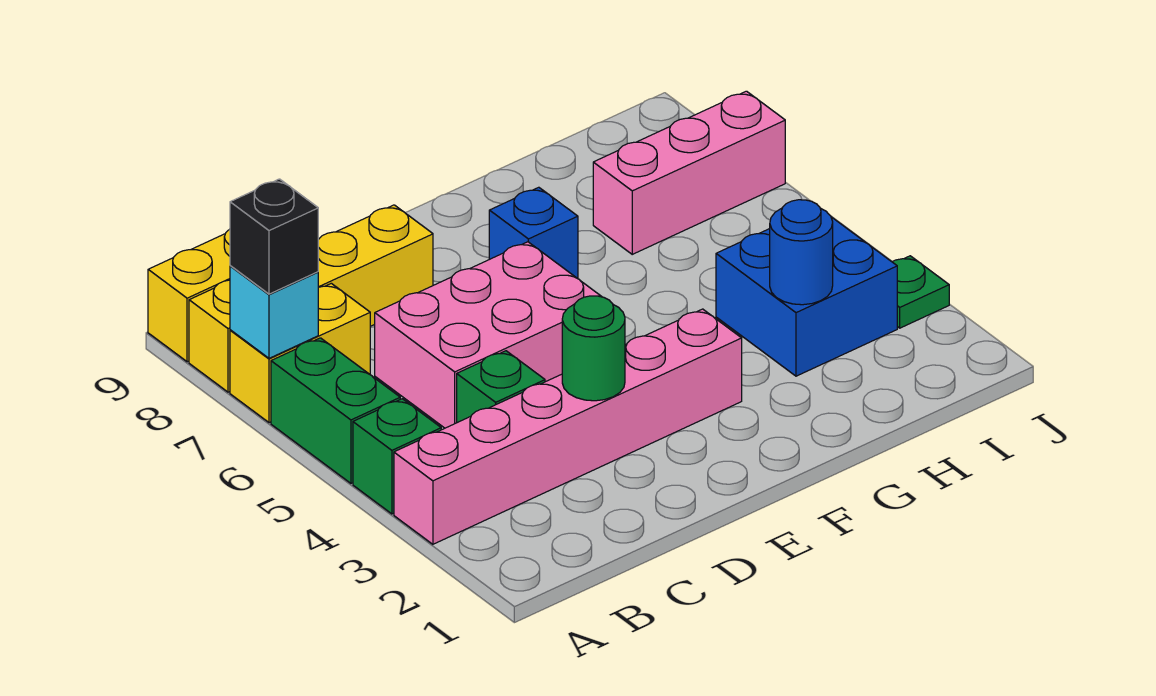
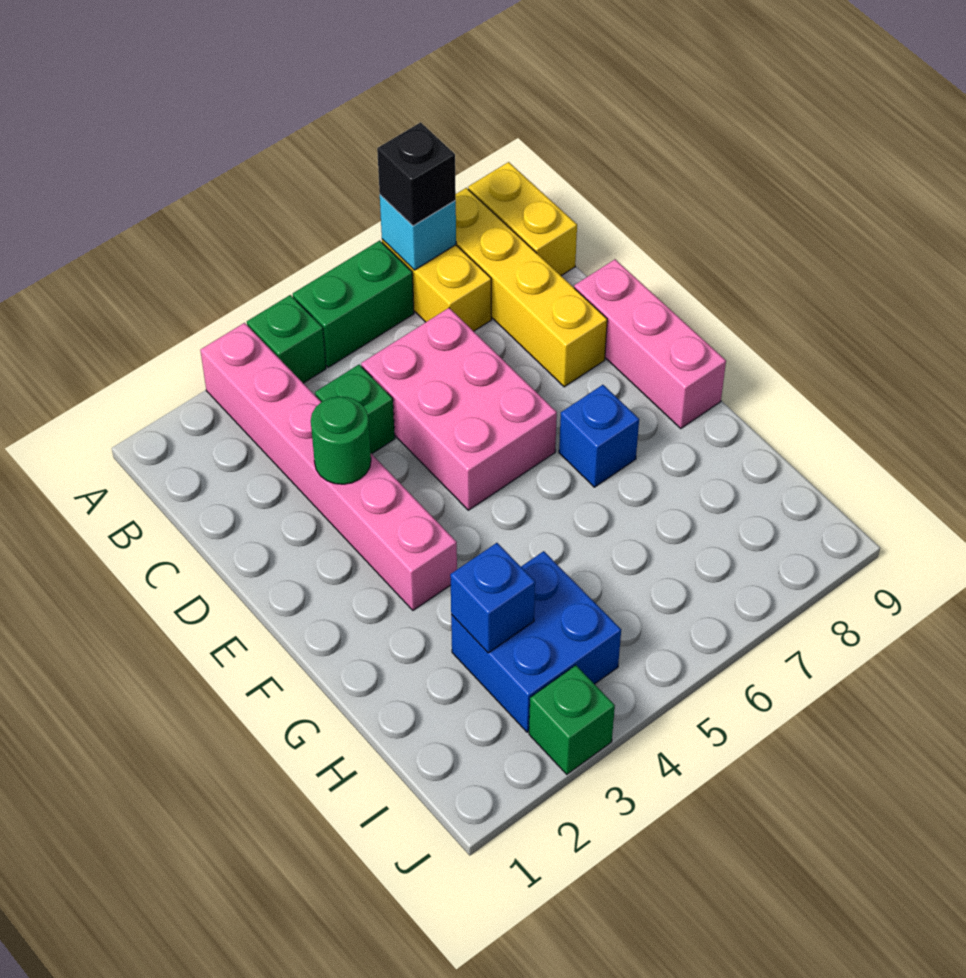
blue 1x1 round brick [770,200,833,305] -> blue 1x1 brick [450,543,535,653]
pink 1x3 brick [593,91,785,254] -> pink 1x3 brick moved to [574,259,726,428]
green 1x1 plate [892,256,949,328] -> green 1x1 brick [529,665,615,774]

